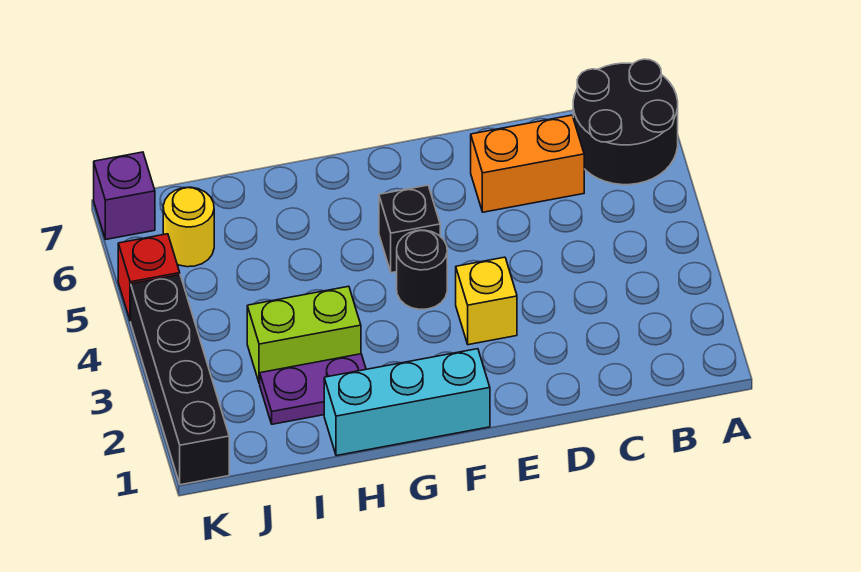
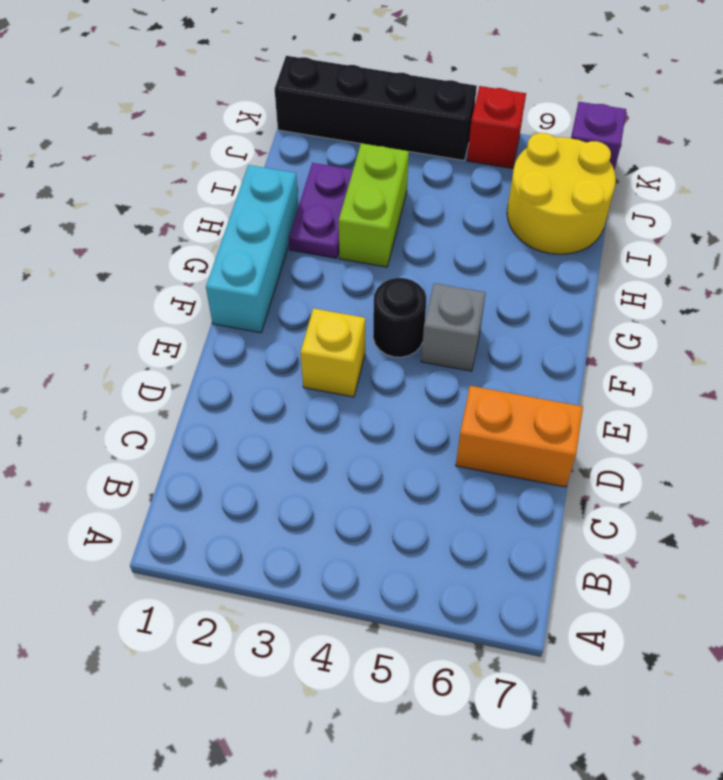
black 2x2 round brick [573,59,678,185] -> none
orange 1x2 brick [471,115,584,212] -> orange 1x2 brick turned to [456,386,583,487]
black 1x1 brick [379,185,440,273] -> grey 1x1 brick [421,283,486,371]
yellow 1x1 round brick [163,187,214,267] -> yellow 2x2 round brick [507,133,616,254]

